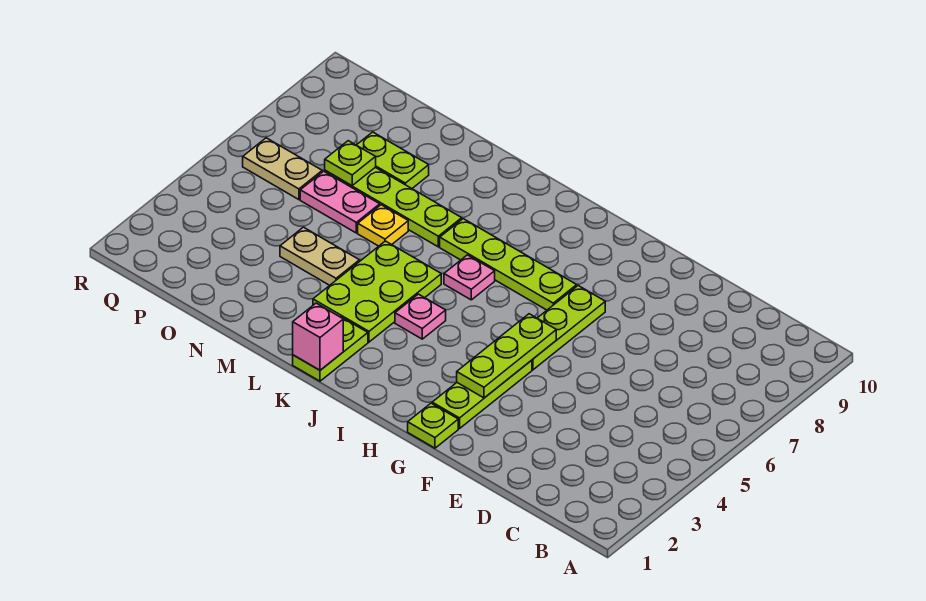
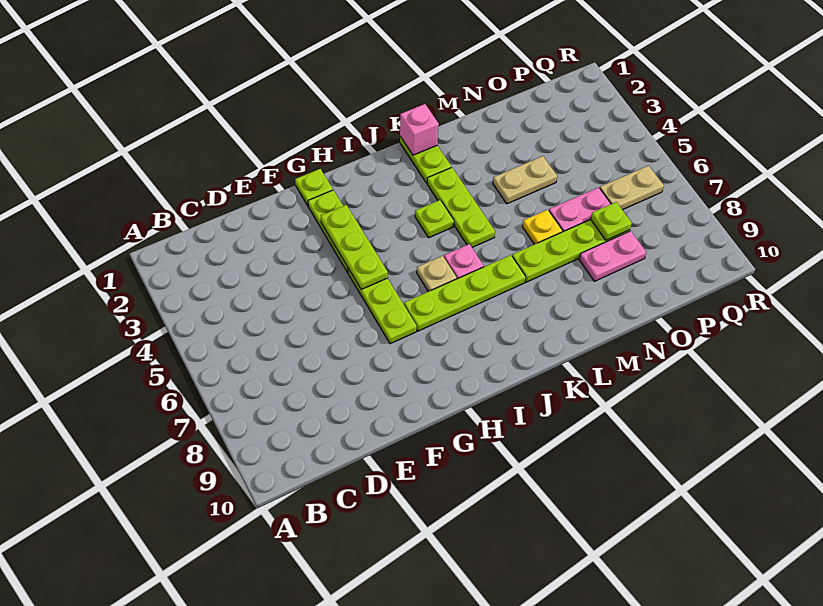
none -> tan 1x1 plate [417,256,457,292]
pink 1x1 plate [395,294,446,339] -> lime 1x1 plate [415,200,454,238]
lime 2x3 plate [313,241,441,342] -> lime 1x3 plate [427,167,495,247]
lime 1x2 plate [356,132,429,188] -> pink 1x2 plate [579,231,646,281]

